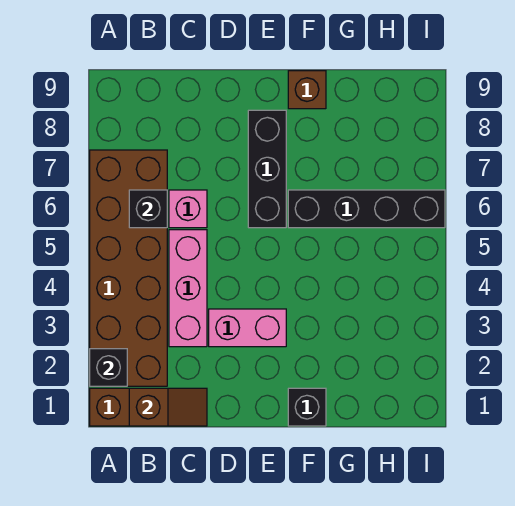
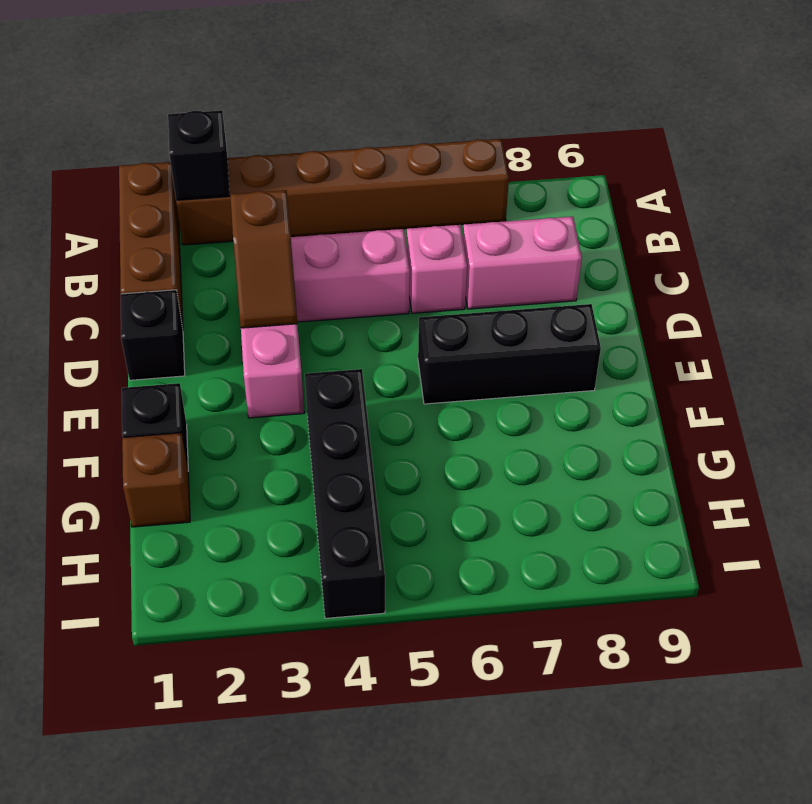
brown 2x6 brick [90,150,167,386] -> brown 1x6 brick [176,139,509,245]
brown 1x2 slope [129,388,207,426] -> brown 1x2 slope moved to [230,190,297,328]
black 1x1 brick [129,190,167,228] -> black 1x1 brick moved to [121,290,185,380]
none -> pink 1x2 brick [463,217,582,309]
black 1x4 brick [288,190,445,228] -> black 1x4 brick moved to [305,369,385,618]
brown 1x1 brick [288,71,326,109] -> brown 1x1 brick moved to [122,433,190,527]

